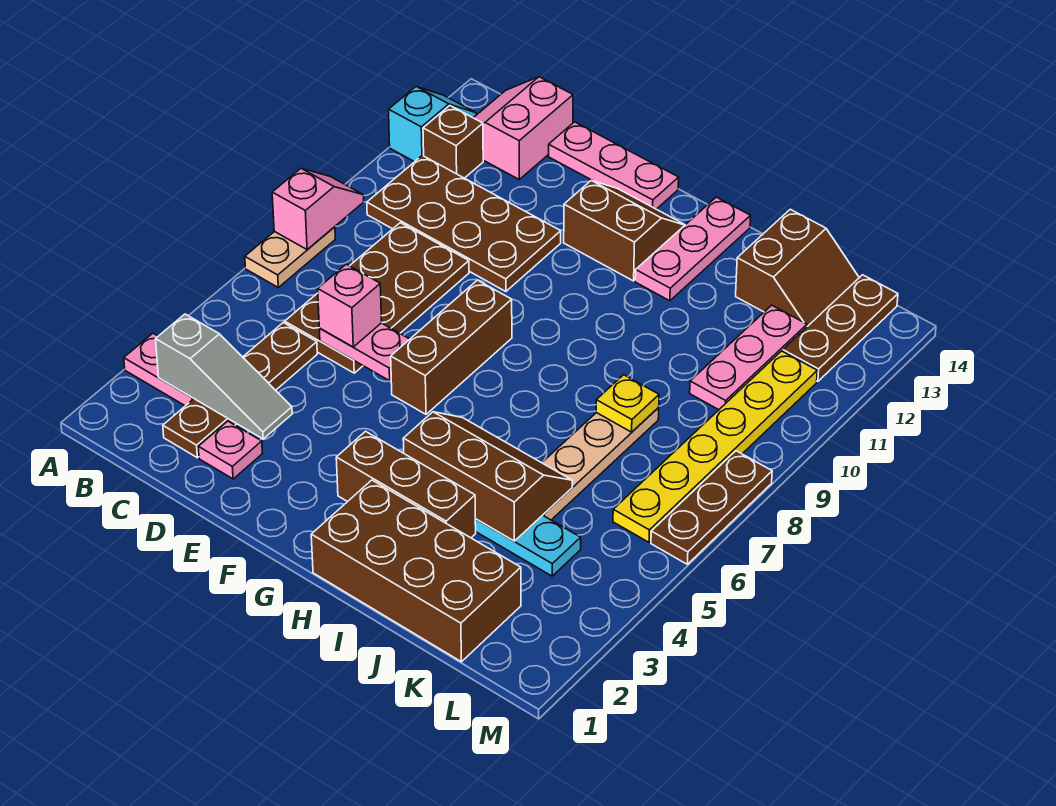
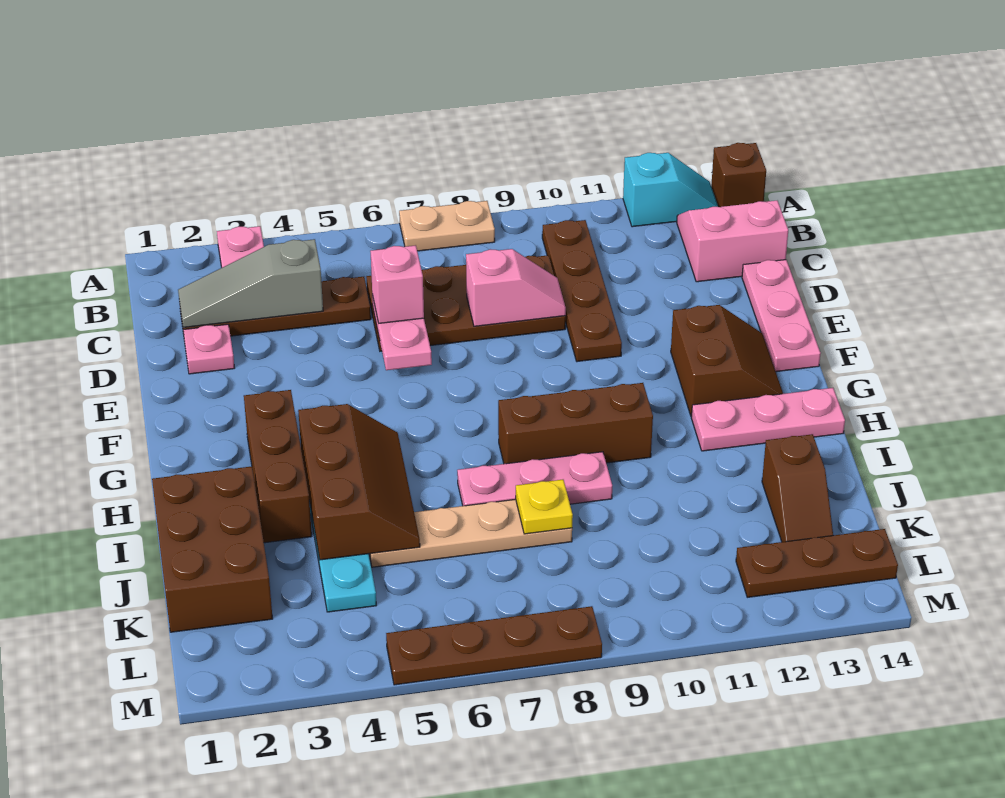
pink 1x2 slope [272,169,364,250] -> pink 1x2 slope moved to [466,249,566,326]
grey 1x3 slope [156,314,292,439] -> grey 1x3 slope turned to [178,239,323,328]
brown 2x4 plate [367,155,561,292] -> brown 1x4 plate [542,220,622,362]
brown 1x1 brick [423,106,483,178] -> brown 1x1 brick moved to [711,143,766,207]
brown 1x3 brick [391,280,512,414] -> brown 1x3 brick moved to [498,383,653,464]
brown 2x4 brick [311,480,521,662] -> brown 2x3 brick [152,466,273,632]
brown 2x2 slope [736,209,859,326] -> brown 1x2 slope [762,434,833,542]
pink 1x3 plate [690,305,807,410] -> pink 1x3 plate moved to [457,452,612,506]
yellow 1x6 plate [613,351,817,542] -> none
brown 1x3 plate [651,451,772,564] -> brown 1x4 plate [386,606,602,685]

